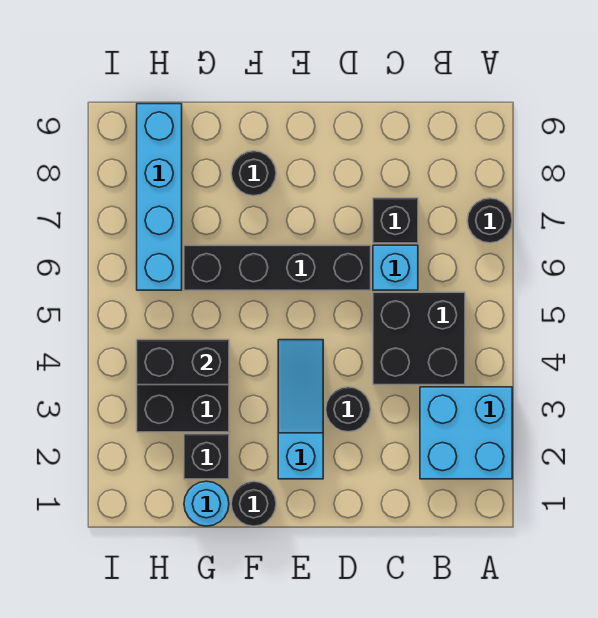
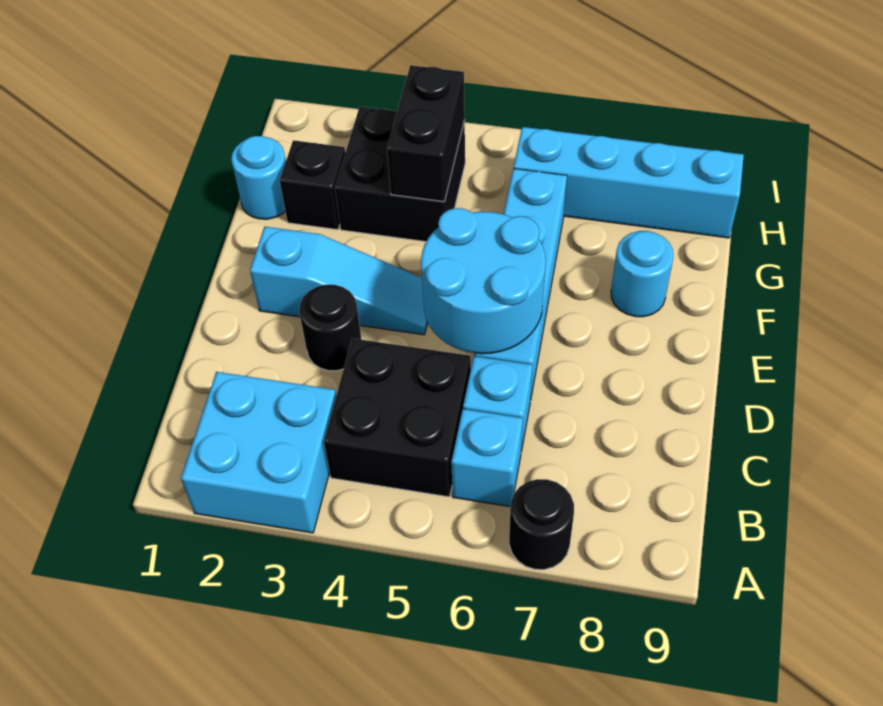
none -> cyan 1x1 brick [451,409,523,507]
black 1x1 brick [373,198,418,243] -> none
none -> cyan 2x2 round brick [421,208,546,354]
black 1x4 brick [184,245,371,290] -> cyan 1x4 brick [474,169,567,400]
black 1x1 round brick [231,481,276,526] -> none
black 1x1 round brick [231,151,276,196] -> cyan 1x1 round brick [611,231,673,317]

